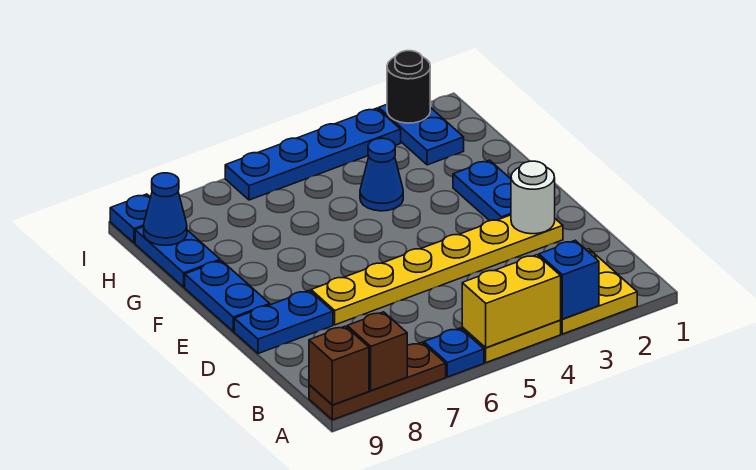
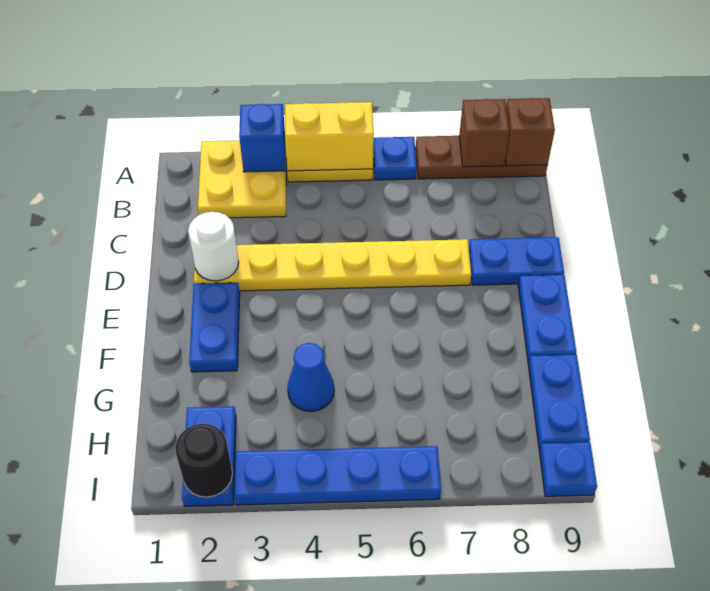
blue 1x1 cone [144,173,187,245] -> none

